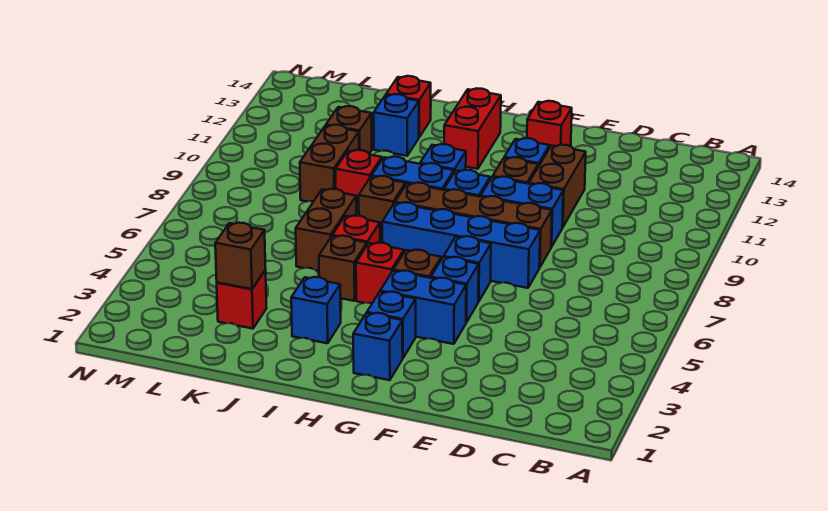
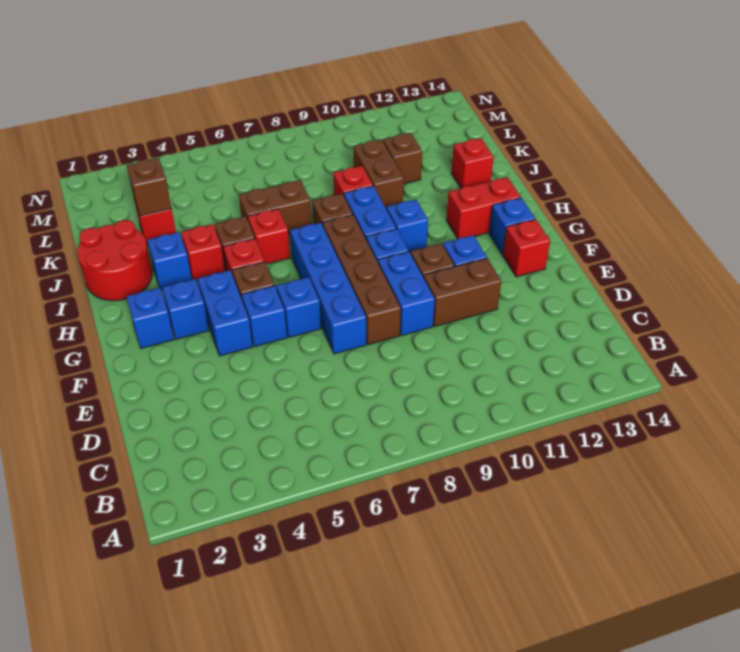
none -> red 2x2 round brick [77,220,152,301]
none -> red 1x1 brick [181,224,225,281]
blue 1x1 brick [374,94,419,156] -> blue 1x1 brick moved to [489,198,535,254]
brown 1x2 brick [300,125,359,201] -> brown 1x2 brick turned to [353,140,404,208]

